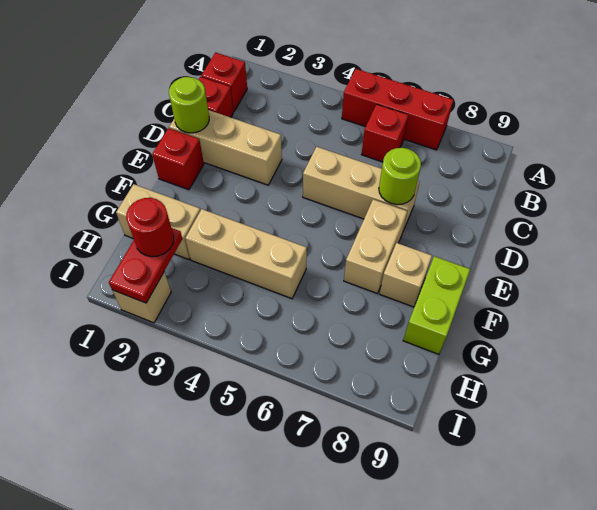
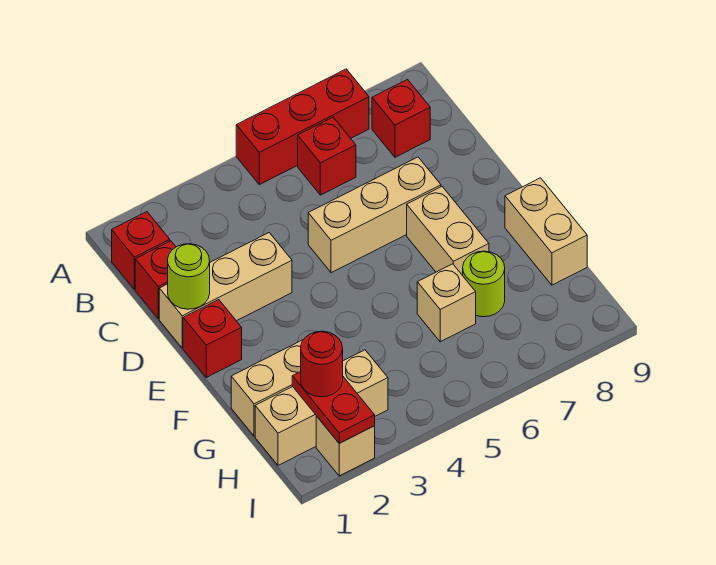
none -> red 1x1 brick [372,79,430,157]
lime 1x1 round brick [379,148,421,205] -> lime 1x1 round brick moved to [463,251,505,317]
tan 1x1 brick [380,243,432,307] -> tan 1x1 brick moved to [417,264,476,342]
lime 1x2 brick [403,256,470,354] -> tan 1x2 brick [505,178,587,285]
tan 1x3 brick [185,209,307,299] -> tan 1x3 brick moved to [255,350,388,465]

